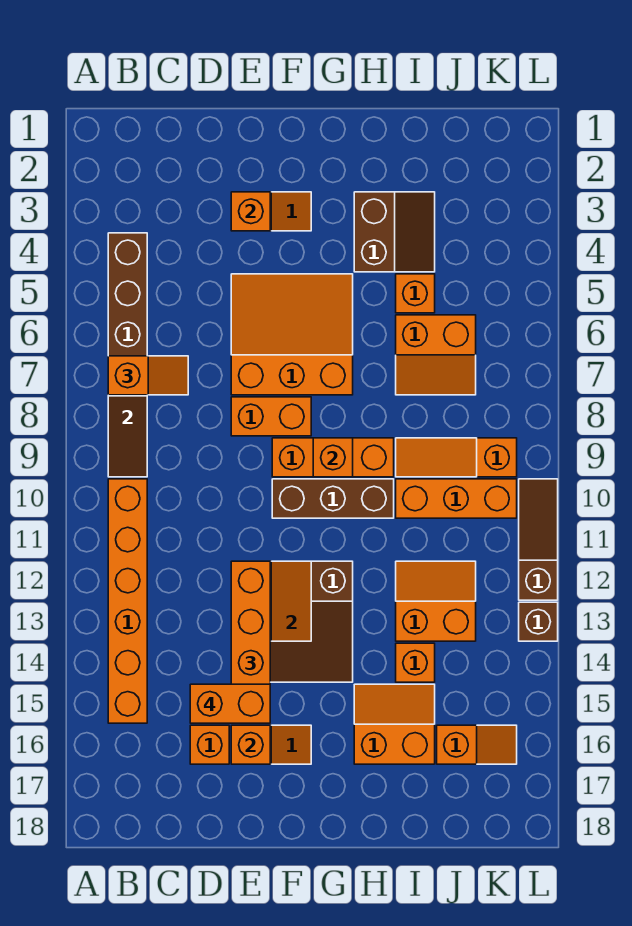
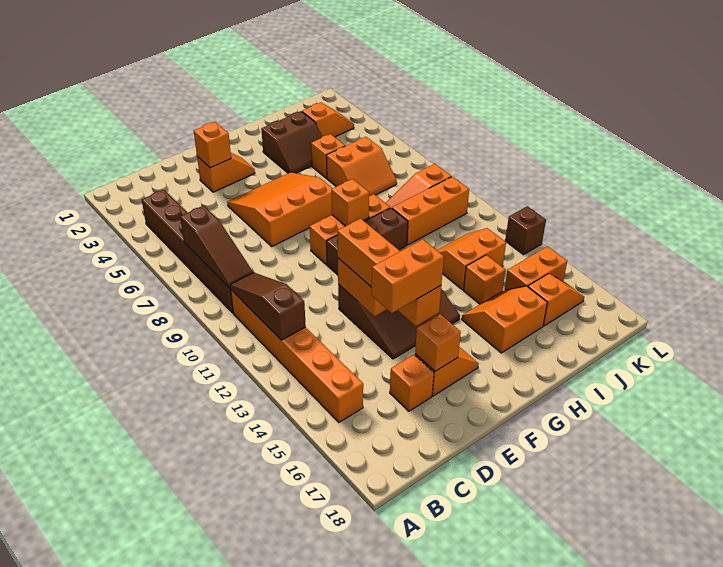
orange 1x2 slope [108,356,188,395] -> orange 1x2 slope moved to [302,103,354,137]
orange 1x2 brick [231,397,311,436] -> orange 1x2 brick moved to [505,247,567,290]
brown 2x2 slope [354,192,435,272] -> brown 2x2 slope turned to [261,111,322,173]
brown 1x3 slope [519,479,558,600] -> brown 1x3 slope moved to [230,273,306,340]

